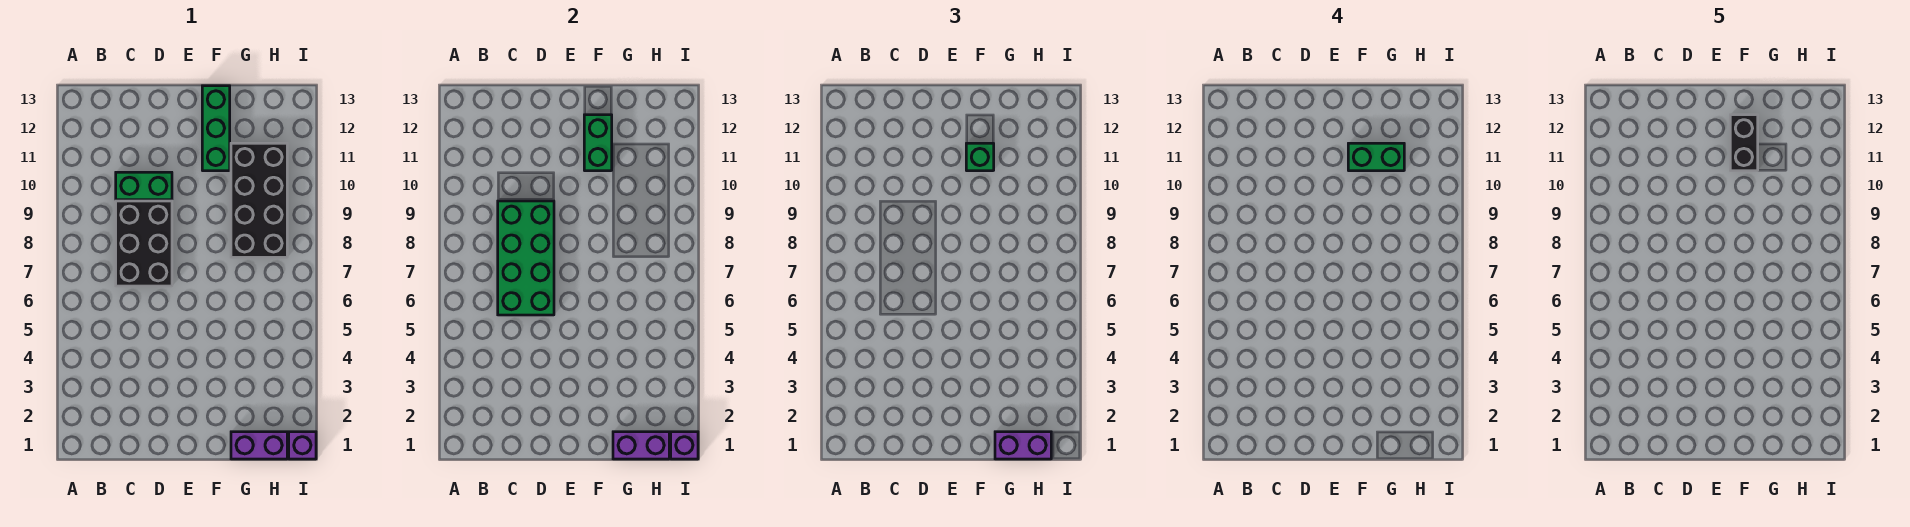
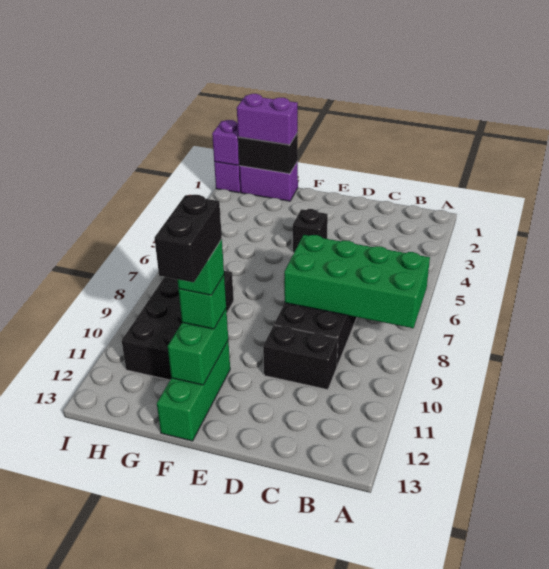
green 2x4 brick [498,201,554,315] -> green 2x4 brick turned to [284,235,430,328]
green 1x2 brick [116,172,172,200] -> black 1x2 brick [263,325,338,390]
none -> black 1x1 brick [293,209,328,253]
green 1x2 brick [1348,143,1404,171] -> green 1x1 brick [177,239,224,295]
purple 1x2 brick [613,432,669,459] -> black 1x2 brick [238,133,298,174]

